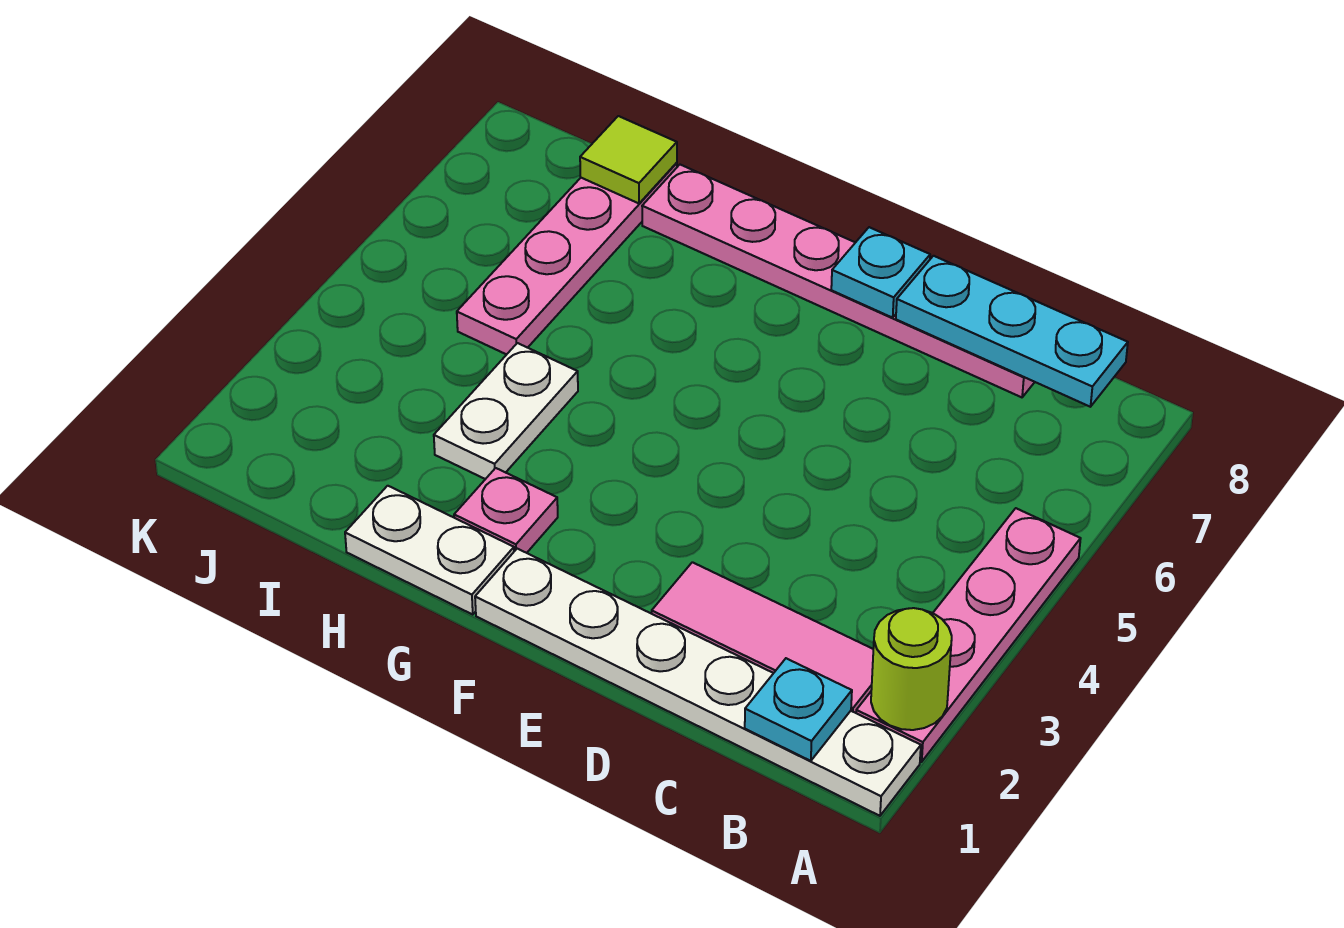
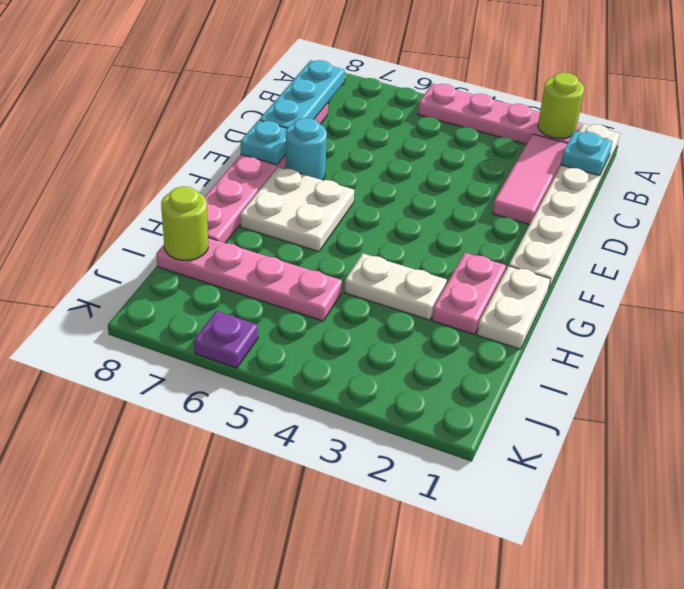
none -> cyan 1x1 round brick [286,118,327,180]
none -> white 2x2 plate [240,167,354,252]
pink 1x1 plate [454,468,558,553] -> pink 1x2 plate [432,253,506,335]
lime 1x1 tile [580,116,677,203] -> lime 1x1 round brick [161,186,208,260]
none -> purple 1x1 plate [194,311,258,368]

